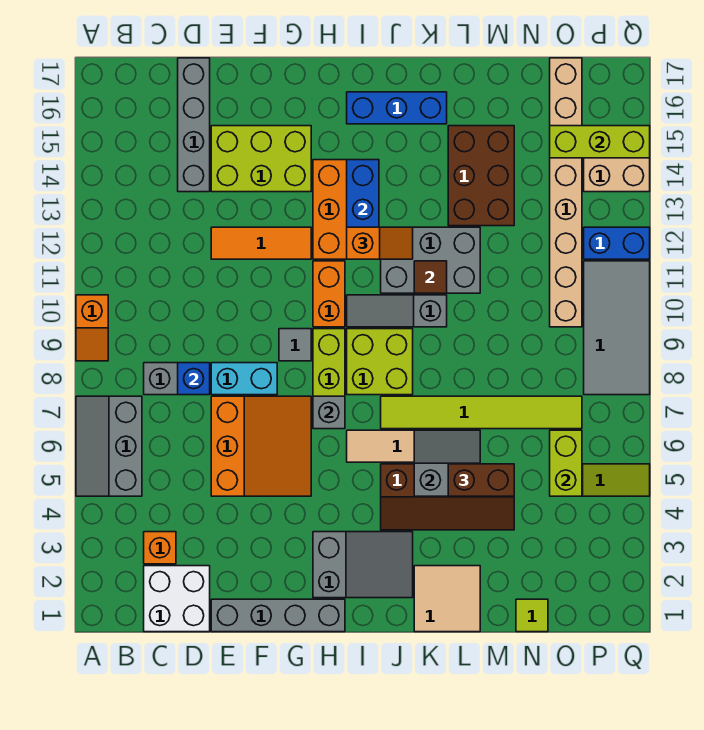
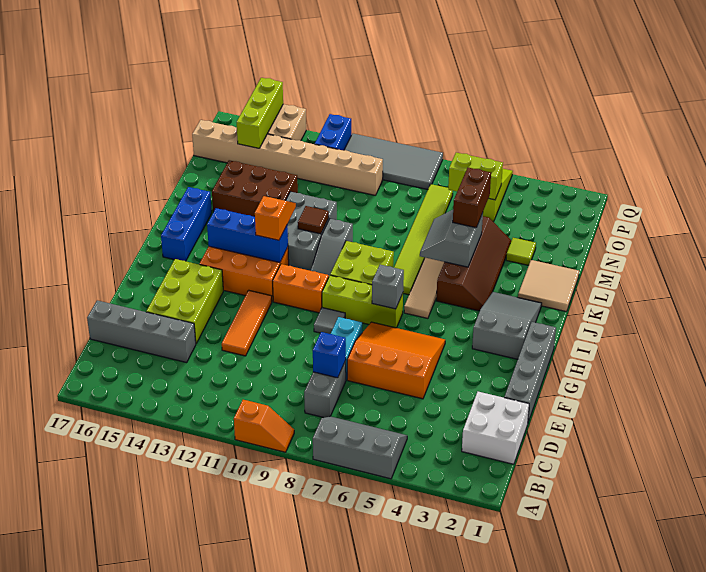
grey 2x3 slope [76,396,142,496] -> grey 2x3 slope turned to [313,416,407,479]
orange 1x1 brick [144,532,176,564] -> none
lime 1x1 tile [516,599,548,632] -> lime 1x1 tile moved to [506,238,536,265]

